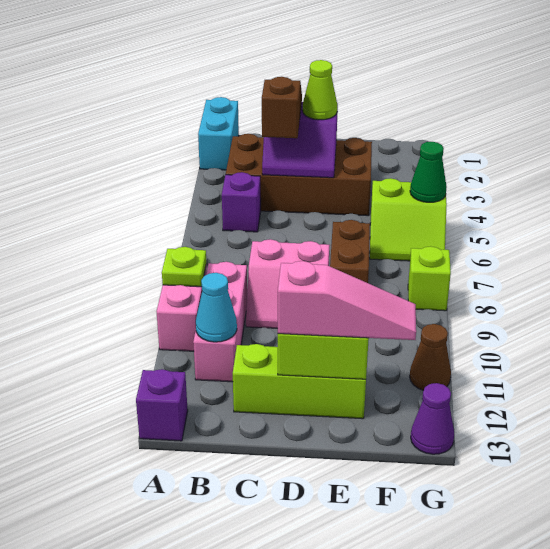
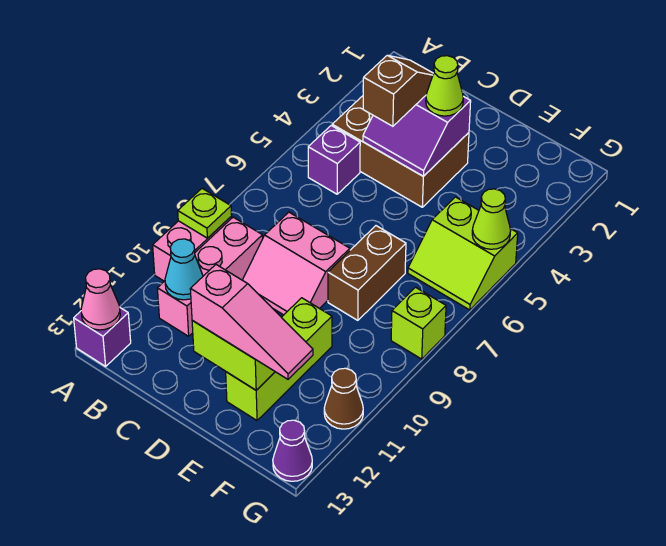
cyan 1x2 brick [198,97,239,170] -> none
none -> pink 1x1 cone [81,269,120,330]
brown 2x4 brick [226,134,372,216] -> brown 2x3 brick [332,96,469,207]
lime 1x3 brick [233,344,366,419] -> lime 1x3 brick turned to [226,298,332,420]
green 1x1 cone [410,142,447,202] -> lime 1x1 cone [472,189,511,249]

